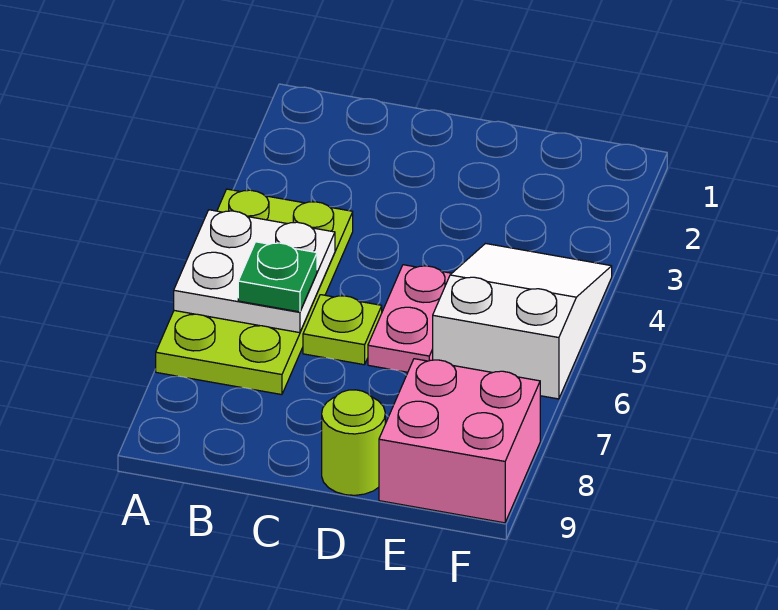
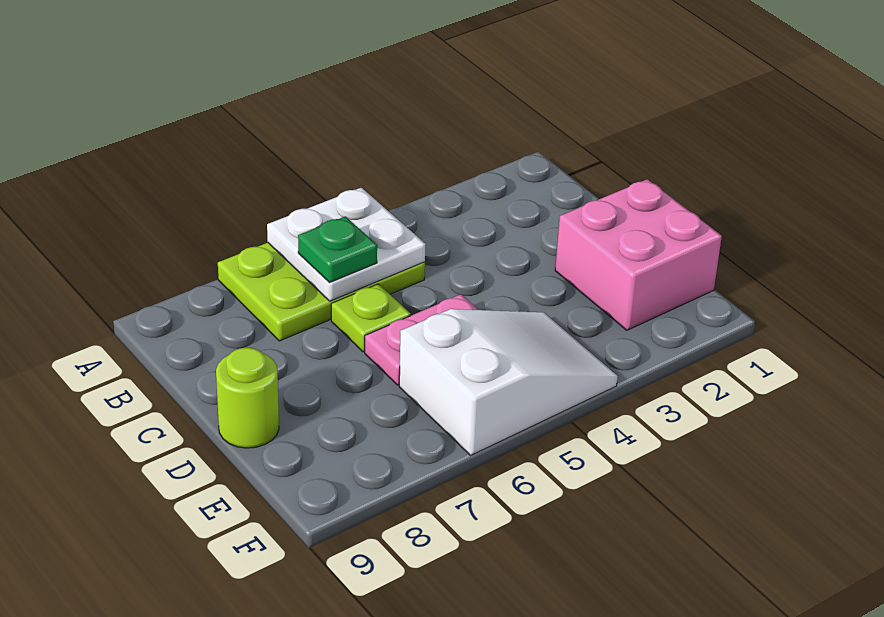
lime 2x4 plate [156,189,353,395] -> lime 2x3 plate [218,243,425,341]
pink 2x2 brick [379,359,540,523] -> pink 2x2 brick moved to [555,179,722,330]

